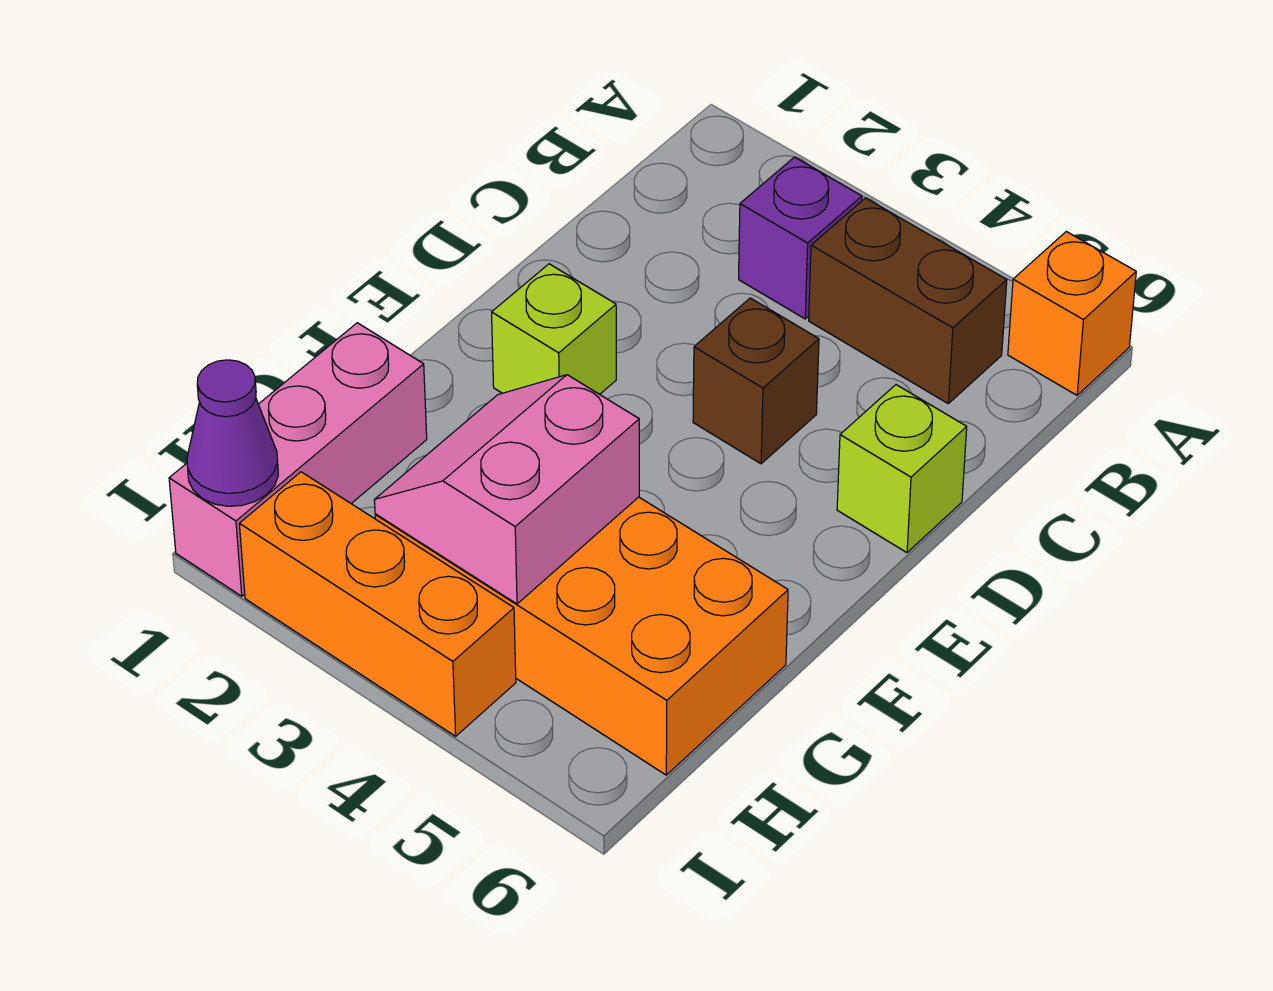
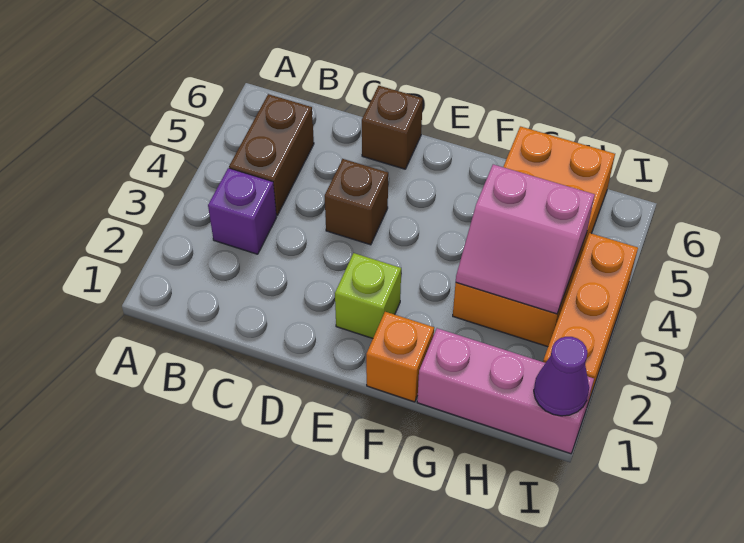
orange 1x1 brick [1008,232,1136,395] -> orange 1x1 brick moved to [366,312,434,402]
lime 1x1 brick [837,385,967,552] -> brown 1x1 brick [362,86,423,169]

